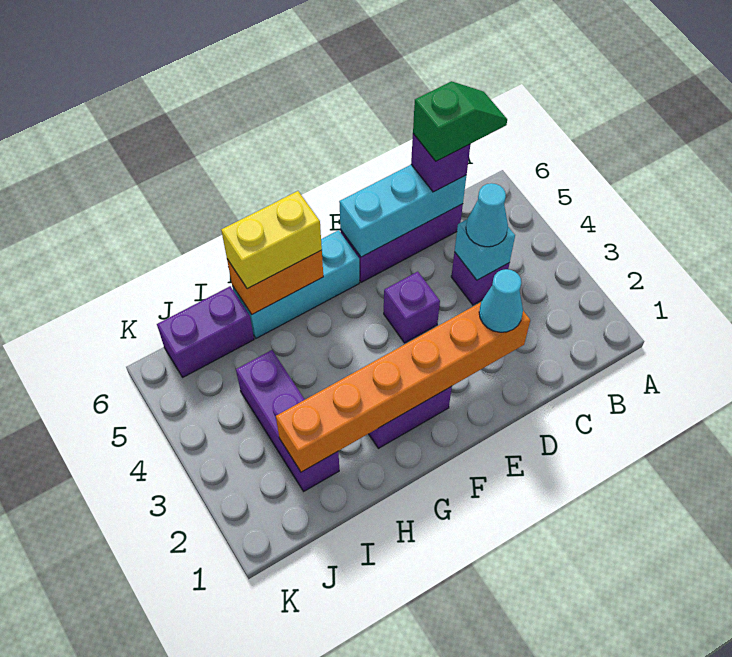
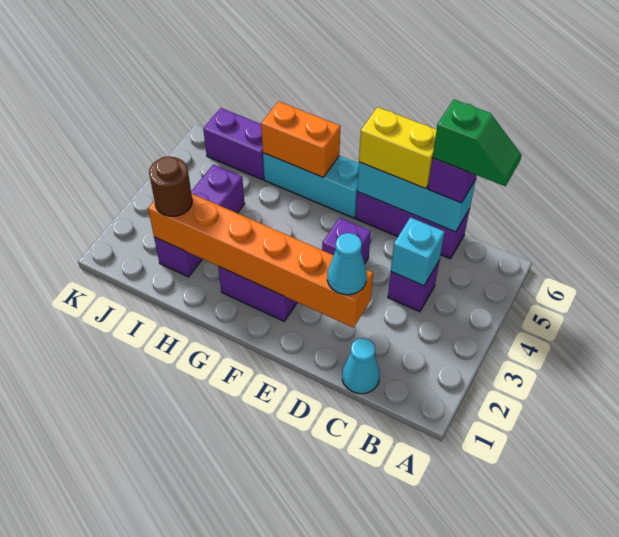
cyan 1x1 cone [466,183,508,247] -> cyan 1x1 cone moved to [342,338,380,394]
yellow 1x2 brick [221,191,322,289] -> yellow 1x2 brick moved to [359,107,437,189]
none -> brown 1x1 round brick [149,156,192,216]

